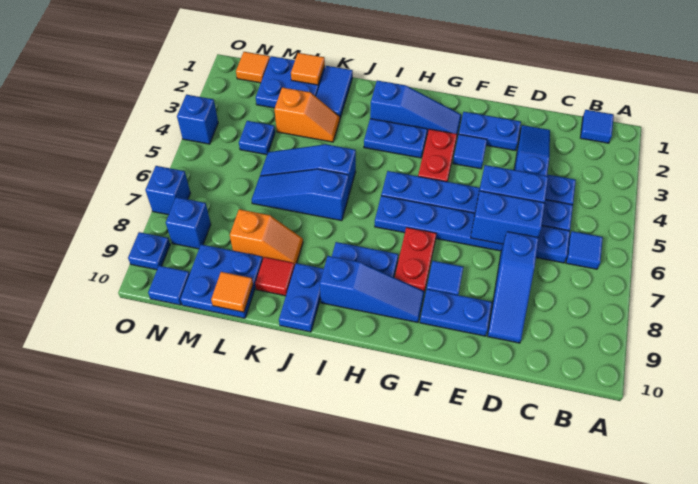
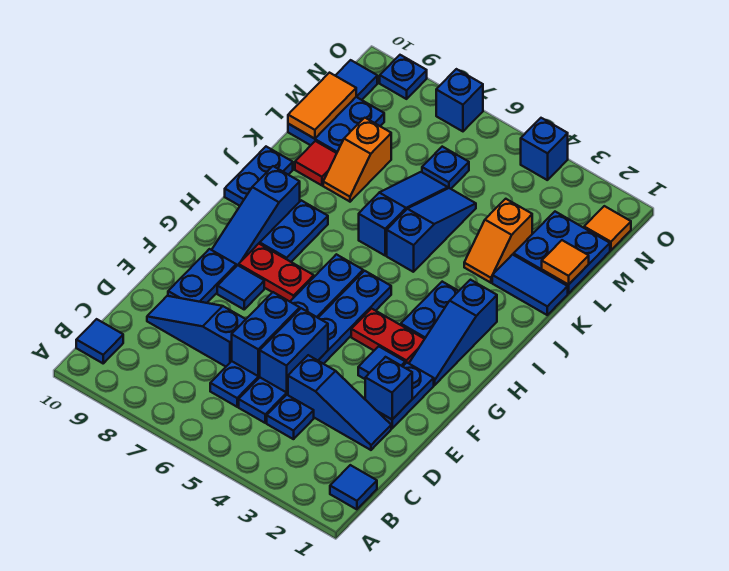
blue 1x1 tile [566,231,603,269] -> blue 1x1 tile moved to [76,319,123,363]
blue 1x2 plate [279,263,324,332] -> blue 1x2 plate turned to [225,147,293,206]
orange 1x1 tile [211,272,253,312] -> orange 1x2 tile [288,73,356,139]
blue 1x1 plate [239,121,275,155] -> blue 1x1 plate moved to [422,147,469,189]
blue 1x1 brick [166,197,211,249] -> blue 1x1 brick moved to [365,357,412,419]

